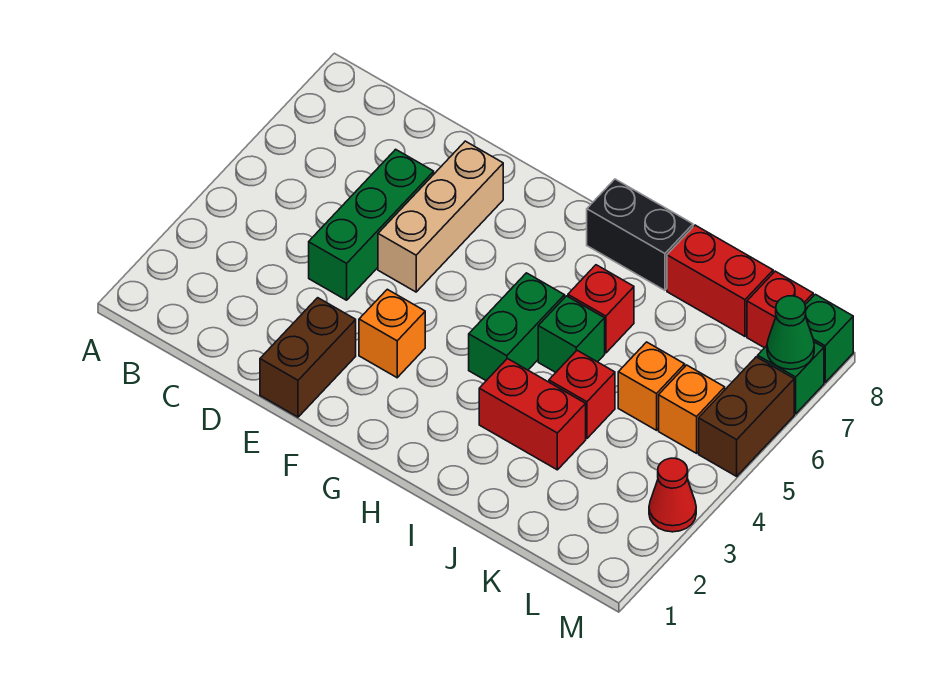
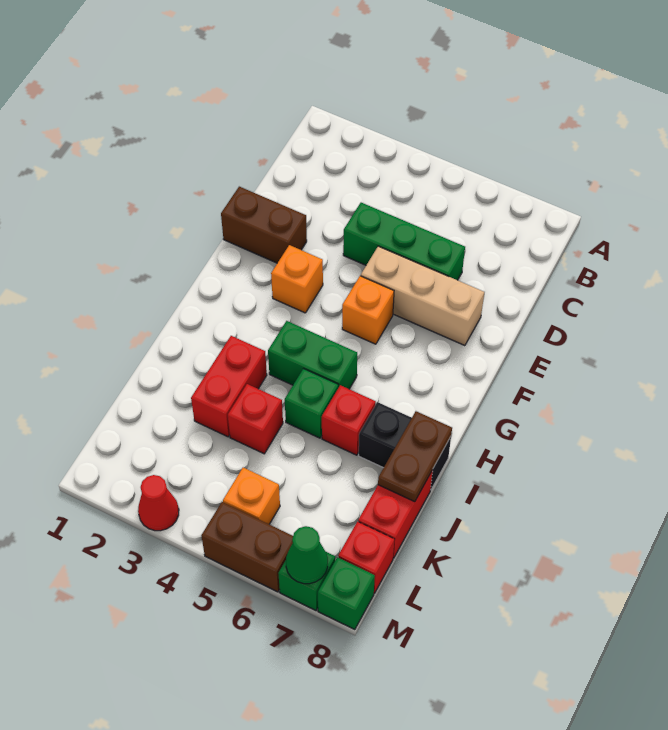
black 1x2 brick [587,179,693,290] -> black 1x2 brick turned to [359,402,451,489]
none -> brown 1x2 plate [378,411,452,502]
orange 1x1 brick [618,342,685,430] -> orange 1x1 brick moved to [342,276,394,344]

